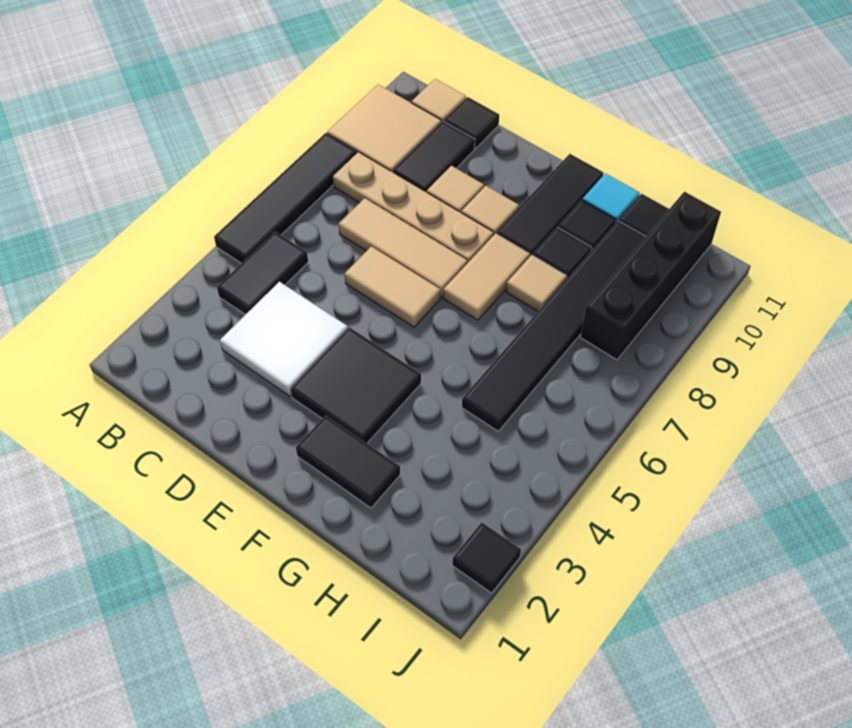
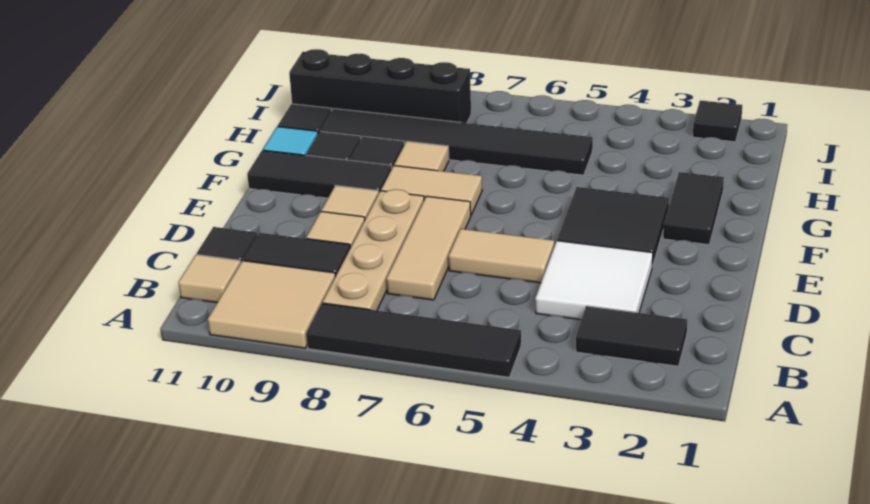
black 1x2 tile [217,232,308,315] -> black 1x2 tile moved to [576,306,687,366]
tan 1x2 tile [345,246,440,327] -> tan 1x2 tile turned to [449,229,554,283]

